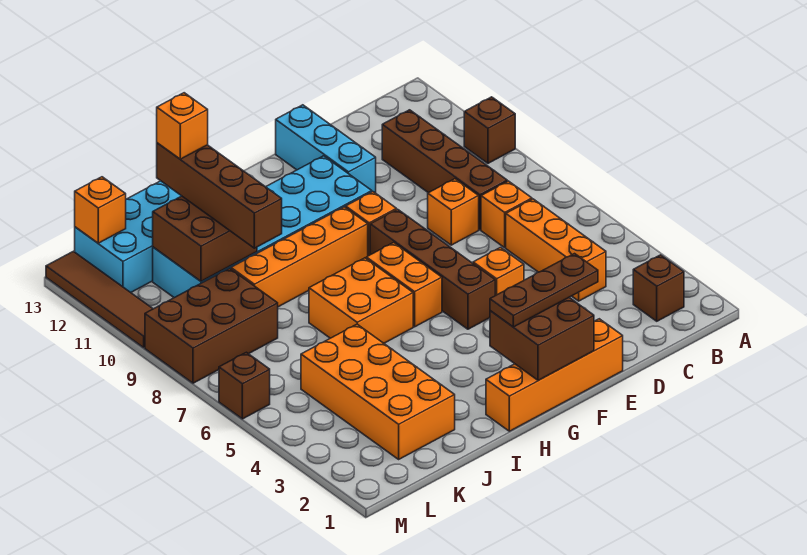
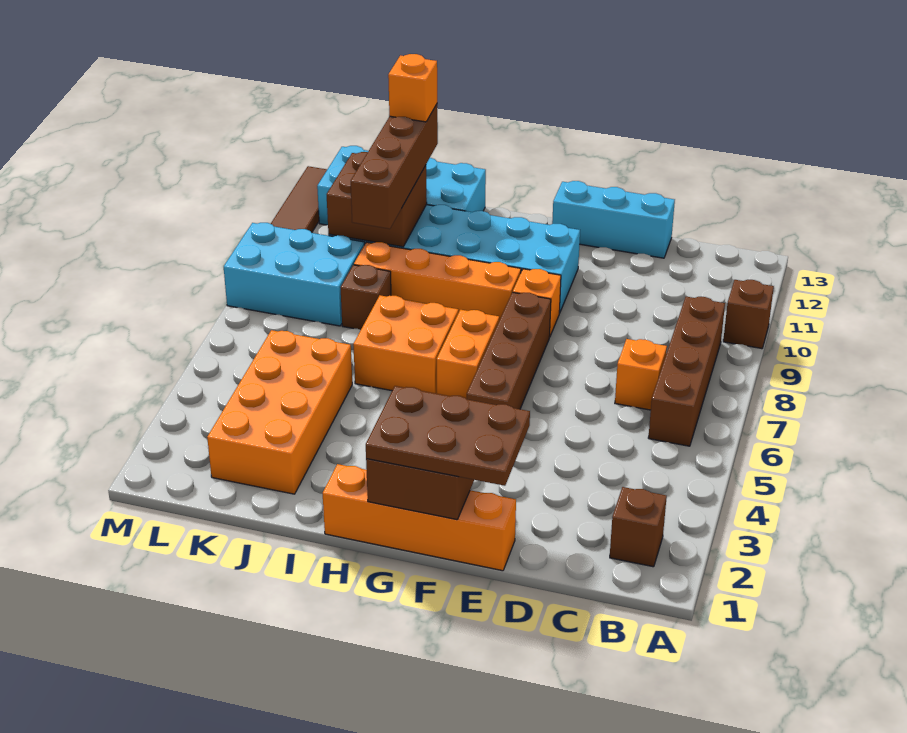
orange 1x3 brick [506,199,606,301] -> none
brown 1x4 brick [382,110,507,230] -> brown 1x4 brick moved to [648,297,725,446]
orange 1x1 brick [428,179,479,245] -> none
brown 1x3 plate [490,254,598,327] -> brown 2x3 plate [366,386,530,486]
orange 1x1 brick [473,248,524,295] -> none
cyan 1x3 brick [276,105,376,193] -> cyan 1x3 brick turned to [552,181,675,258]
brown 2x3 brick [145,268,278,383] -> cyan 2x3 brick [224,223,364,326]
orange 1x1 brick [75,177,126,243] -> none
brown 1x1 brick [219,352,270,419] -> brown 1x1 brick moved to [340,265,391,330]

